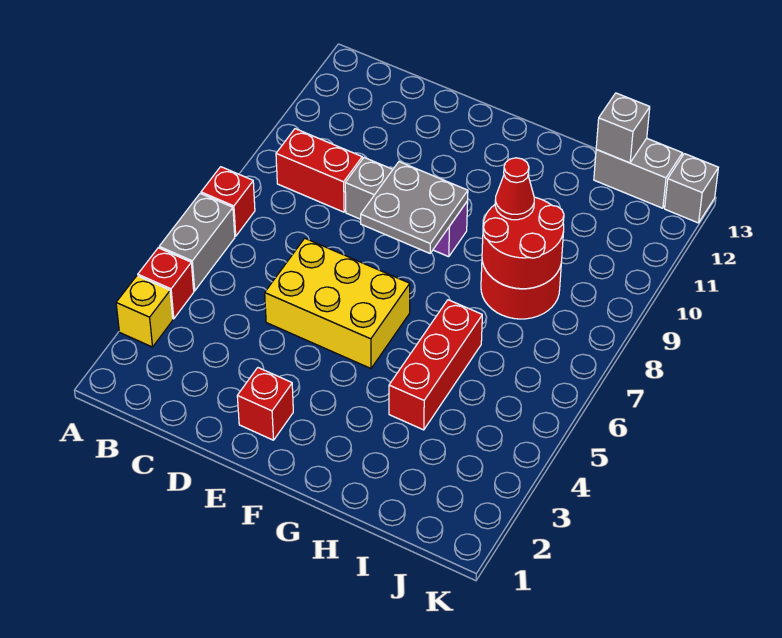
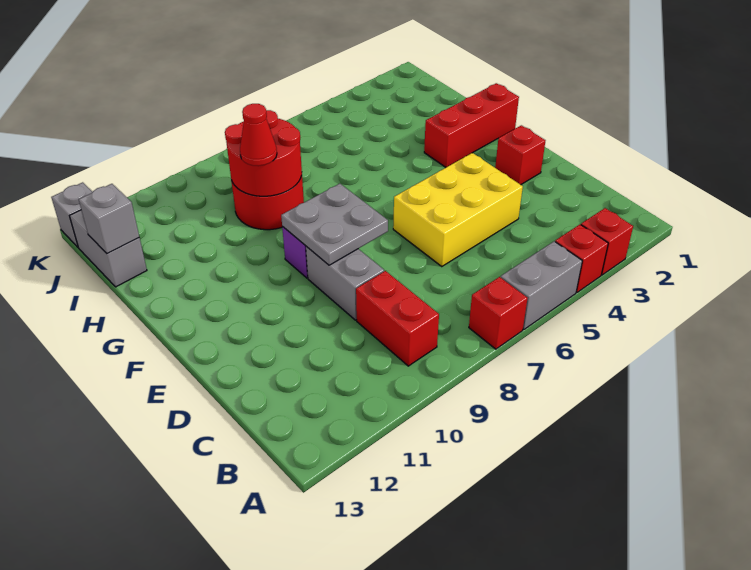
yellow 1x1 brick [116,276,173,347] -> red 1x1 brick [581,208,633,275]
yellow 2x3 brick [265,238,410,368] -> yellow 2x3 brick turned to [393,153,523,266]
red 1x3 brick [389,300,482,430] -> red 1x3 brick moved to [424,83,519,167]

